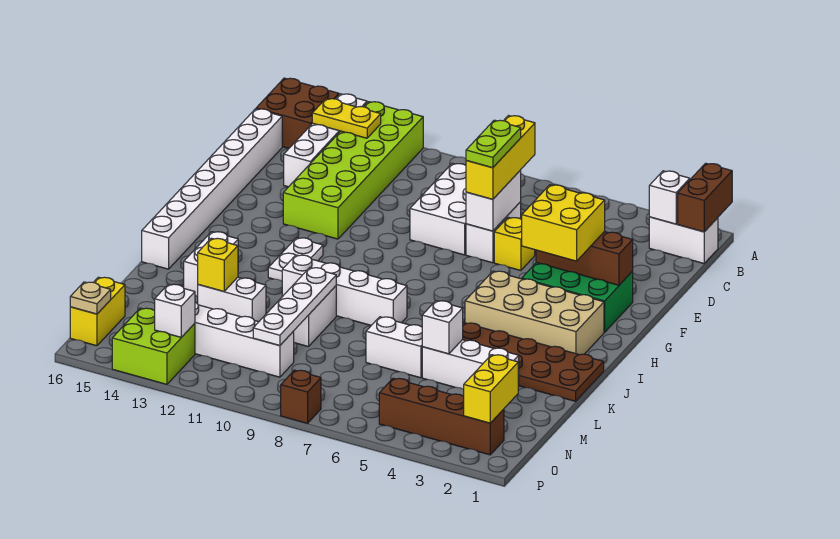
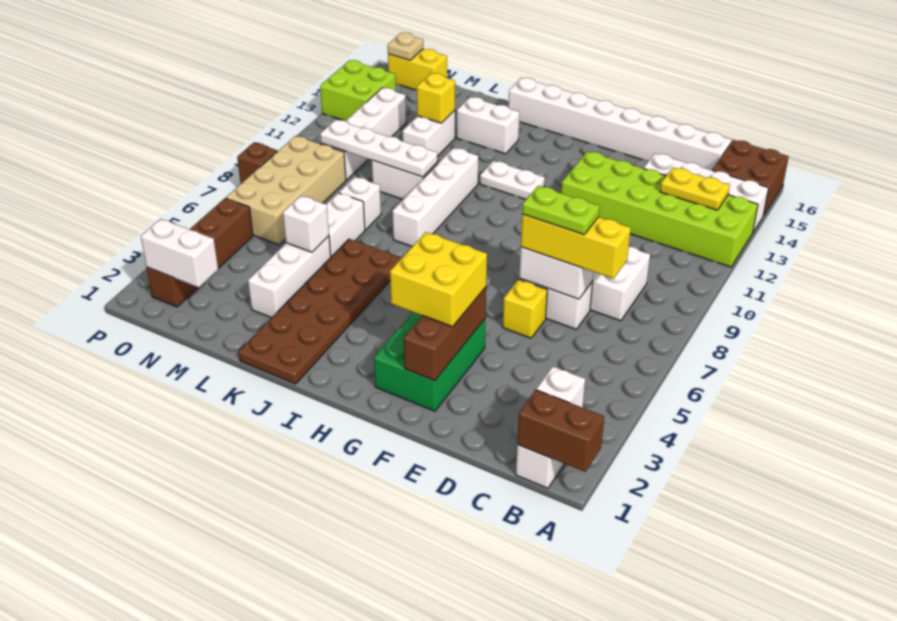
yellow 1x2 plate [312,99,381,138] -> yellow 1x2 plate turned to [660,167,730,210]
tan 2x4 brick [465,271,604,355] -> tan 2x4 brick moved to [226,136,346,245]
yellow 1x2 brick [464,355,518,423] -> white 1x2 brick [141,219,218,287]
white 1x1 brick [155,284,195,337] -> white 1x1 brick moved to [339,177,381,230]

